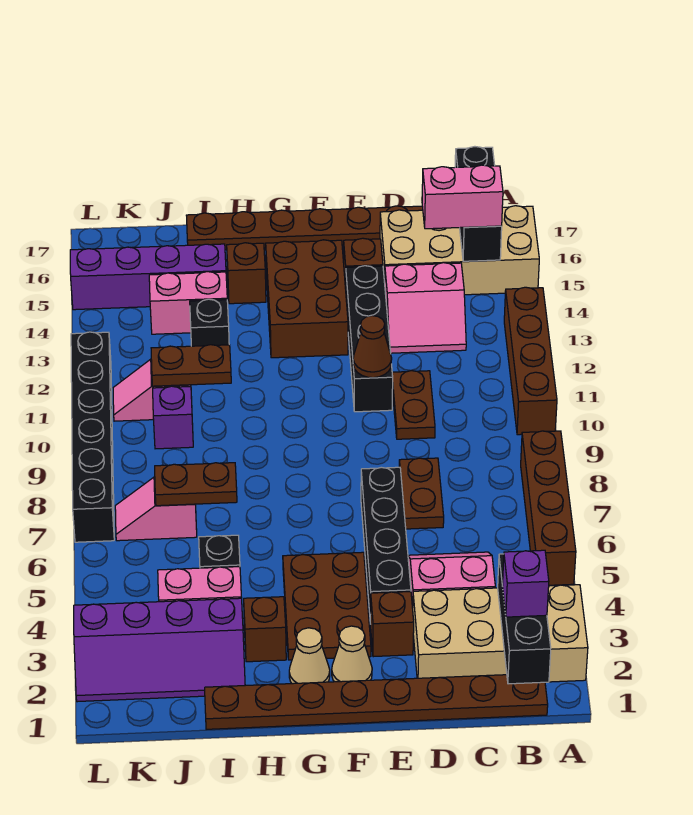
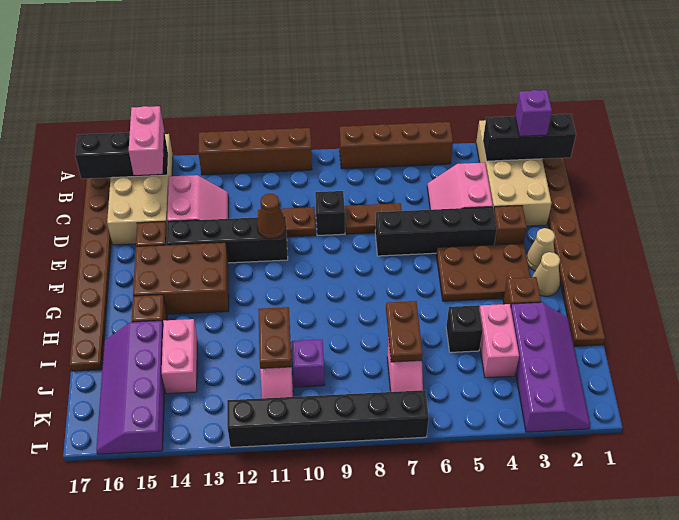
black 1x1 brick [190,299,229,346] -> black 1x1 brick moved to [315,191,345,236]

